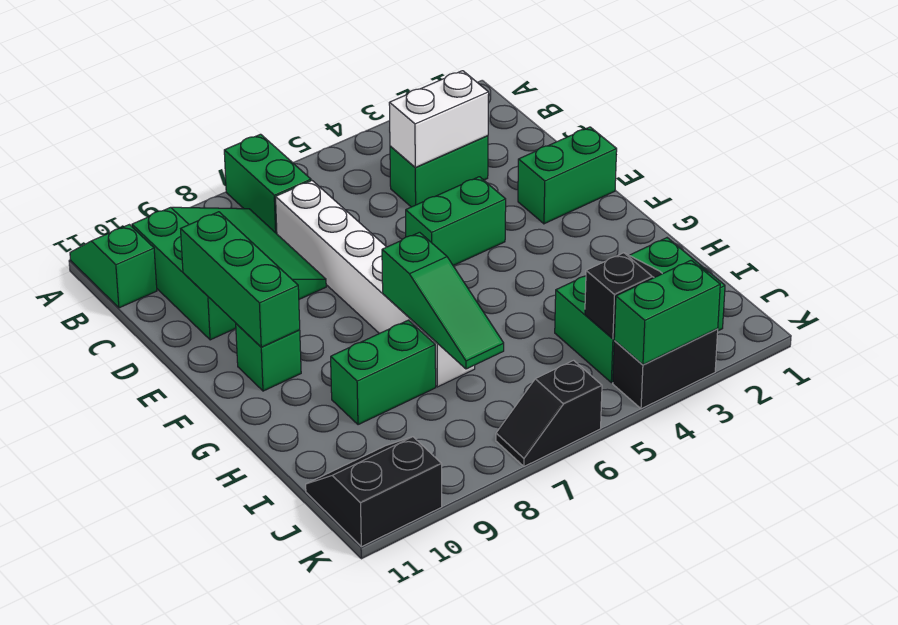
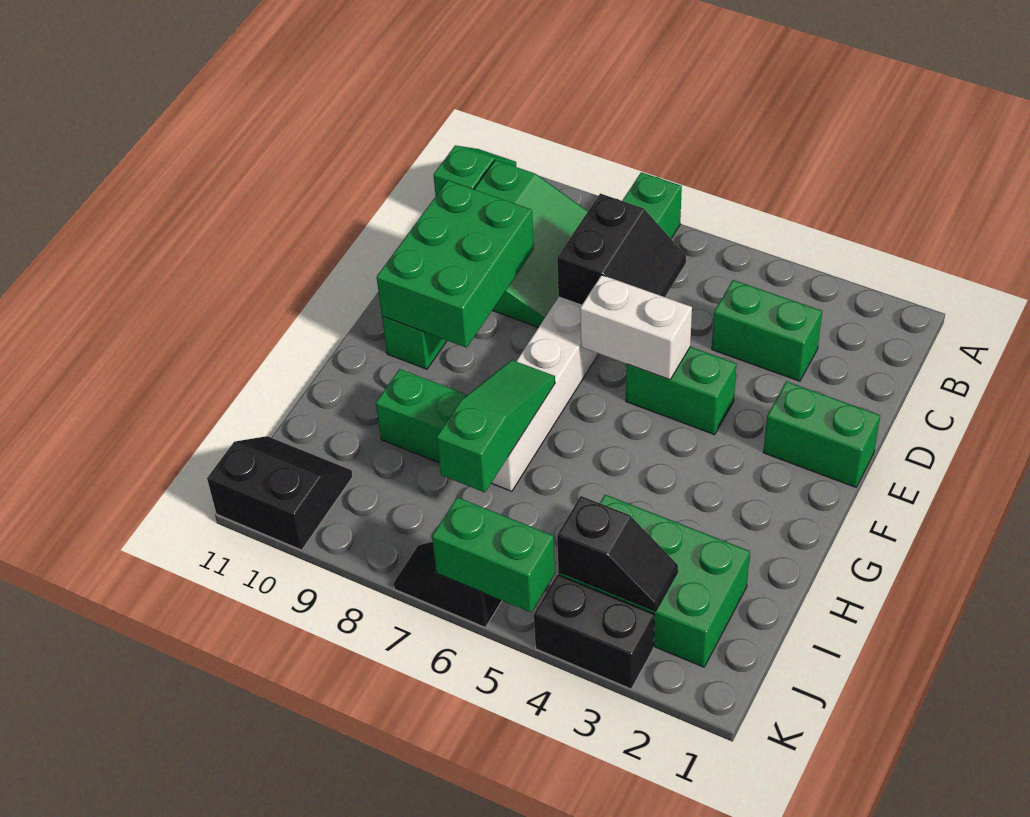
white 1x2 brick [389,71,489,167] -> white 1x2 brick moved to [580,275,692,380]
none -> black 2x2 slope [557,194,686,305]
green 1x3 brick [181,212,300,347] -> green 2x3 brick [377,181,534,348]
green 1x3 slope [382,232,504,369] -> green 1x3 slope turned to [437,360,555,492]
green 1x2 brick [614,260,720,365] -> green 1x2 brick moved to [432,497,555,612]

